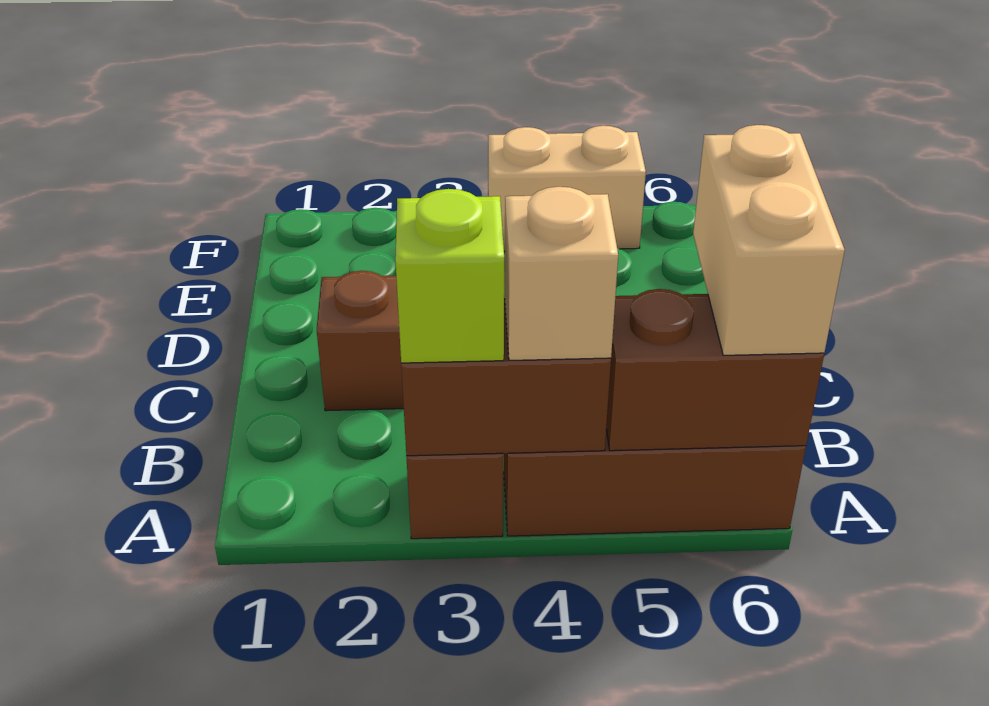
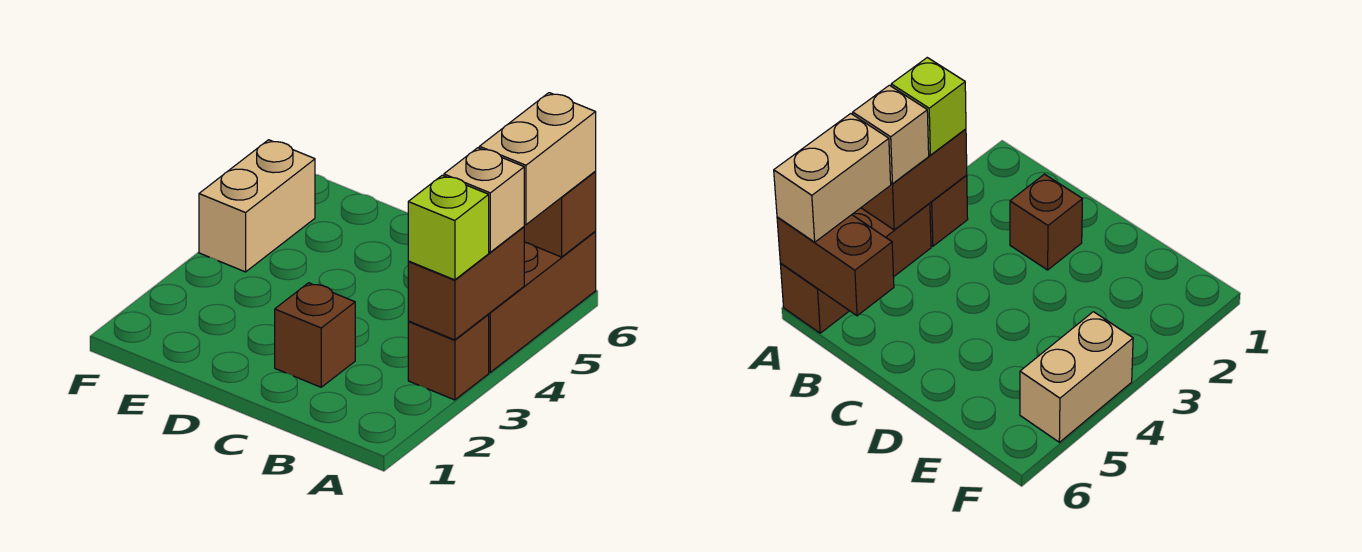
brown 1x2 brick [606,289,824,451] -> brown 1x2 brick turned to [524,172,596,257]
tan 1x2 brick [693,125,845,355] -> tan 1x2 brick turned to [479,93,596,225]

